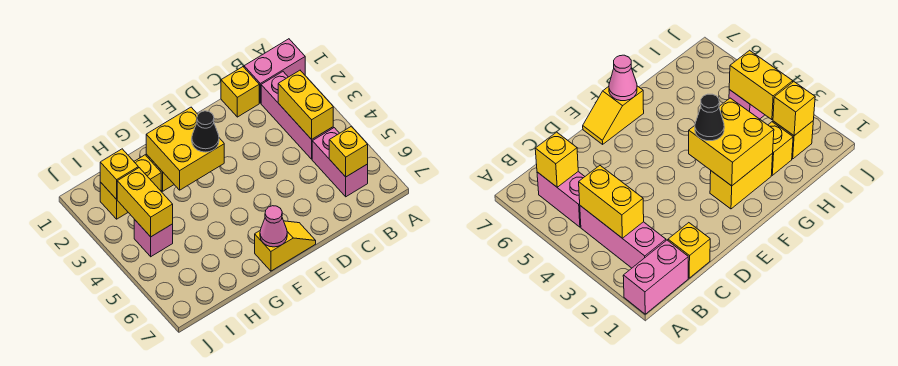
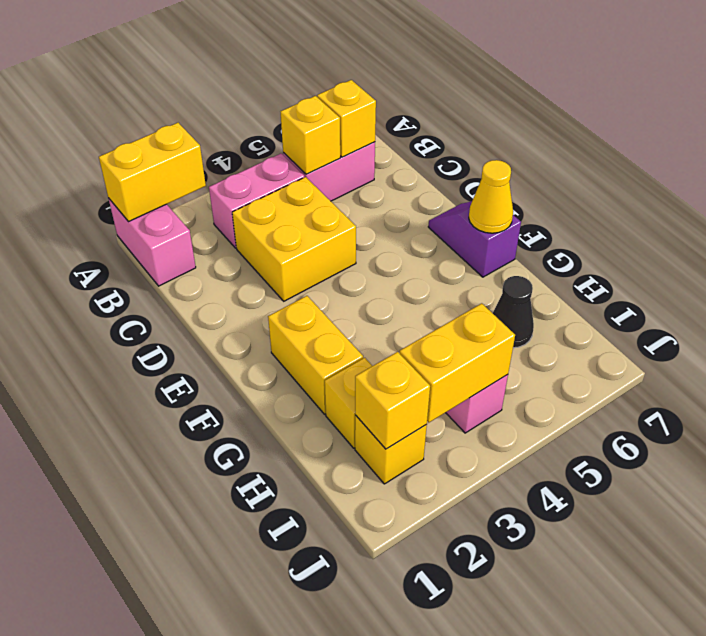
pink 1x3 brick [261,72,333,159] -> pink 1x2 brick [209,153,304,248]
yellow 1x2 brick [278,70,333,139] -> yellow 1x2 brick moved to [99,123,206,222]
yellow 1x1 brick [221,67,259,117] -> yellow 1x1 brick moved to [281,96,340,174]
yellow 1x2 slope [255,221,316,271] -> purple 1x2 slope [428,201,521,277]
yellow 2x2 brick [146,107,224,190] -> yellow 2x2 brick moved to [232,177,356,301]
black 1x1 cone [192,111,219,152] -> black 1x1 cone moved to [493,276,534,348]
pink 1x1 cone [260,206,287,247] -> yellow 1x1 cone [469,160,513,233]

